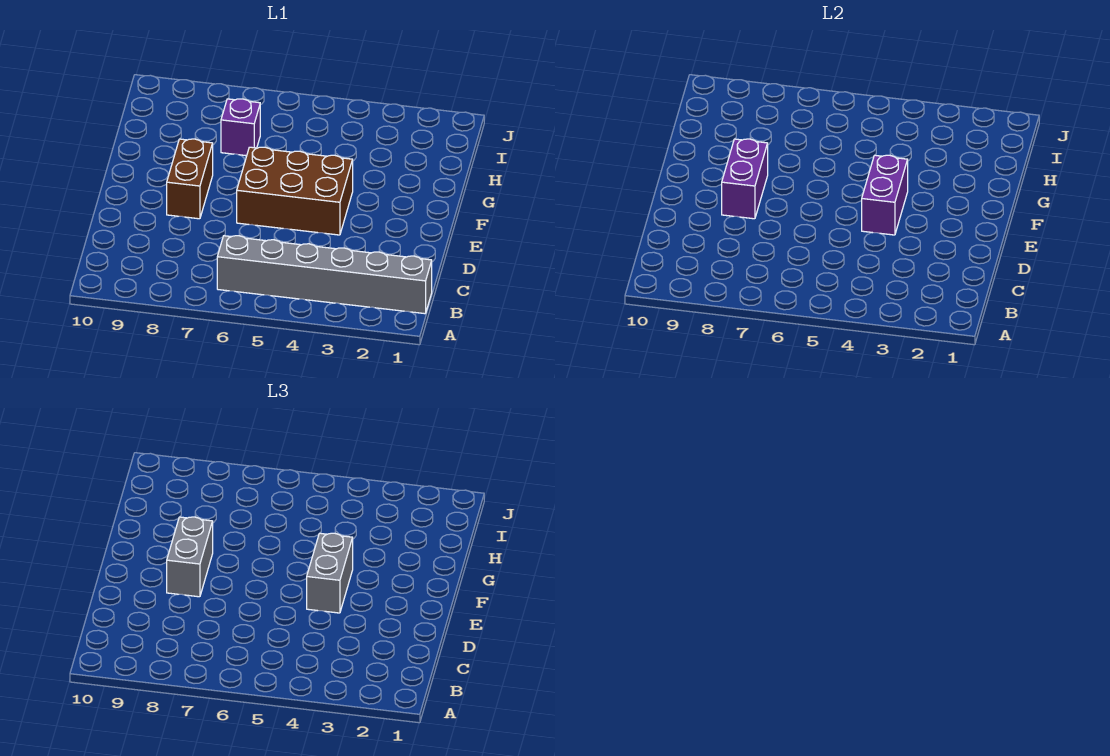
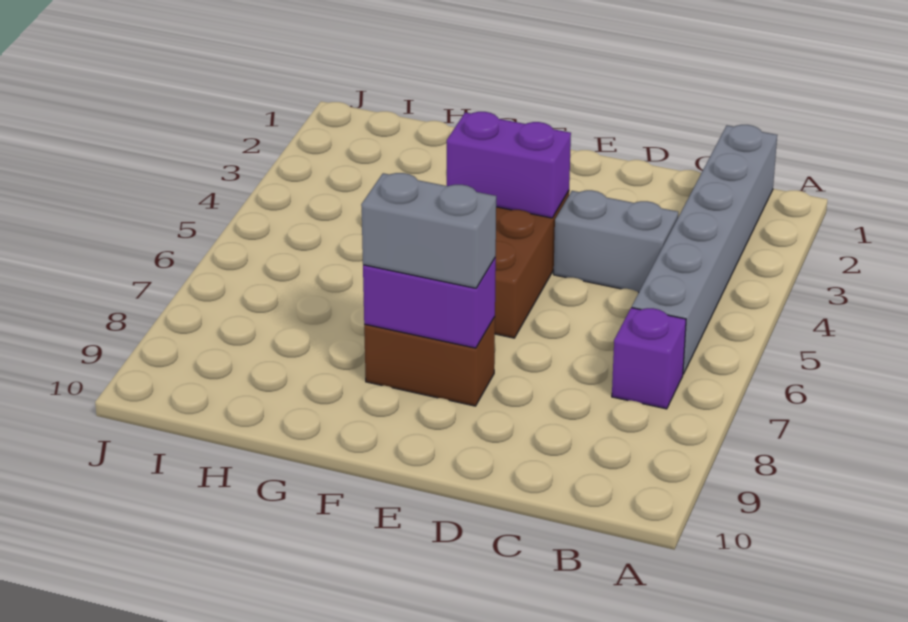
grey 1x2 brick [307,533,353,613] -> grey 1x2 brick moved to [554,190,678,293]
purple 1x1 brick [221,99,260,156] -> purple 1x1 brick moved to [612,308,686,409]

